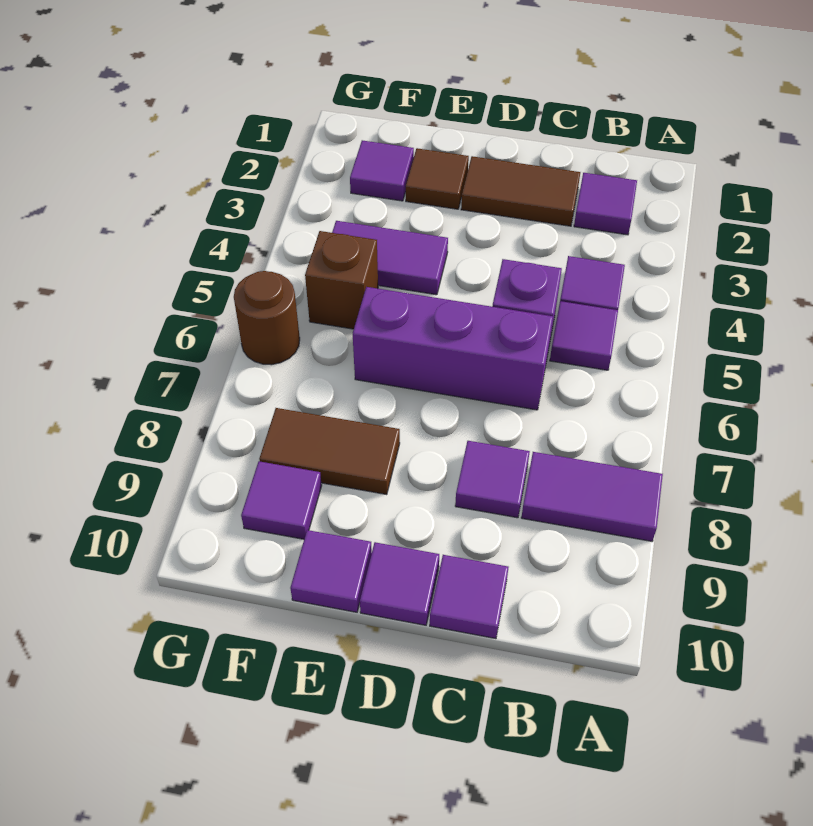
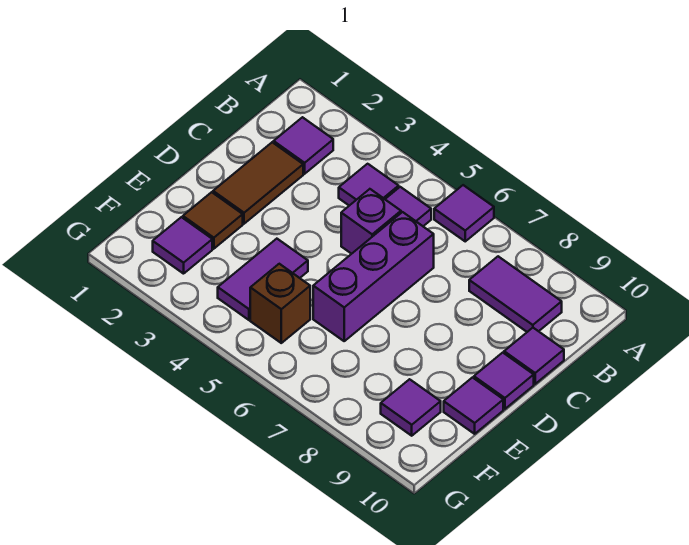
purple 1x2 tile [521,452,663,541] -> purple 1x2 tile turned to [469,256,562,332]
purple 1x1 tile [455,441,530,518] -> purple 1x1 tile moved to [434,185,494,241]
brown 1x2 tile [259,408,400,495] -> none
brown 1x1 round brick [234,271,300,365] -> none

